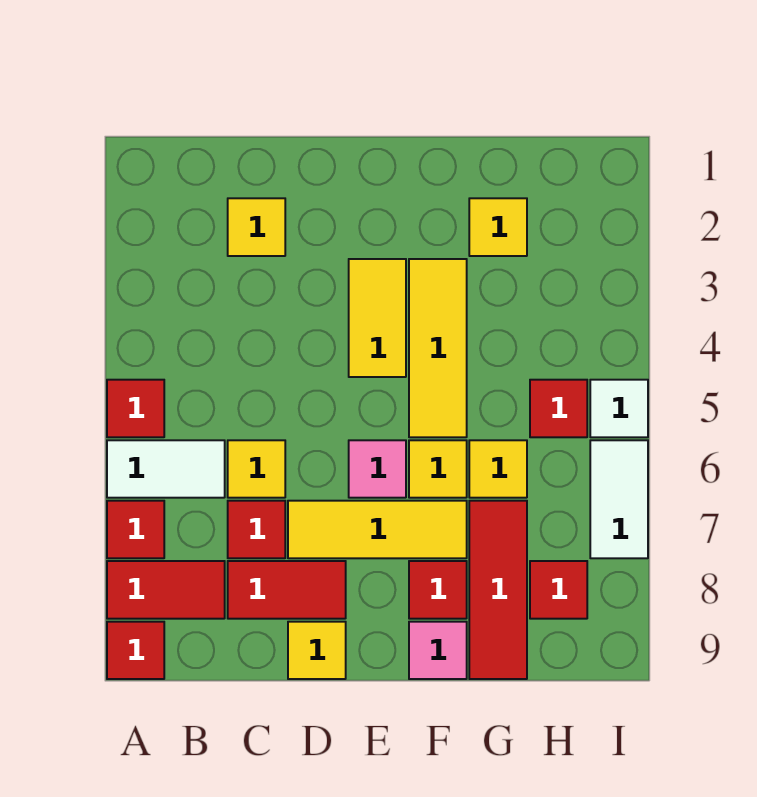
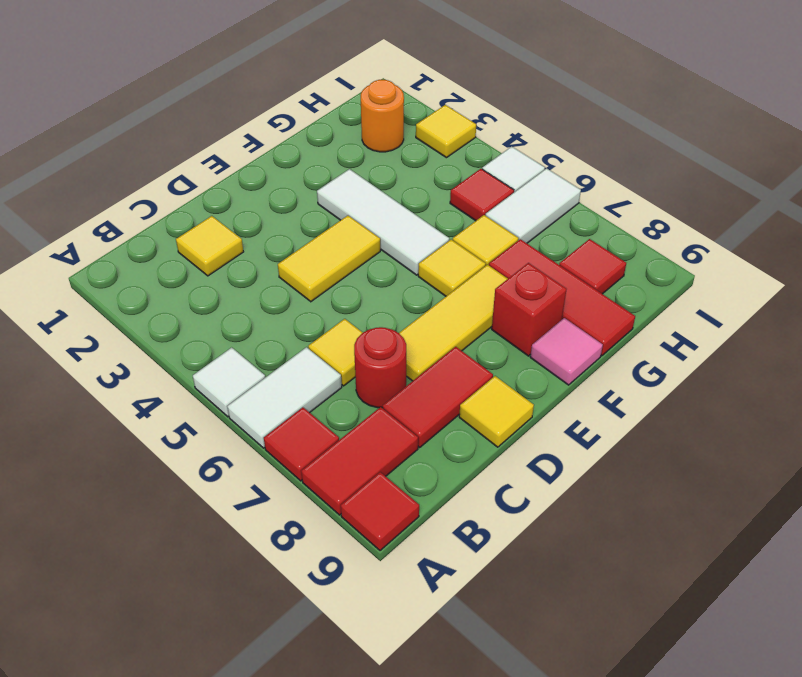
red 1x1 tile [107,380,164,437] -> white 1x1 tile [193,347,265,417]
red 1x1 tile [228,501,285,558] -> red 1x1 round brick [354,327,406,408]
yellow 1x2 tile [349,259,406,377] -> yellow 1x2 tile turned to [278,216,380,302]
pink 1x1 tile [349,440,406,498] -> none
yellow 1x3 tile [409,259,467,437] -> white 1x3 tile [317,169,449,275]
red 1x1 tile [409,561,467,619] -> red 1x1 brick [492,263,567,356]
yellow 1x1 tile [469,198,527,256] -> yellow 1x1 tile moved to [416,105,476,158]
none -> orange 1x1 round brick [361,80,404,152]
white 1x2 tile [590,440,648,558] -> white 1x2 tile turned to [485,168,581,243]

